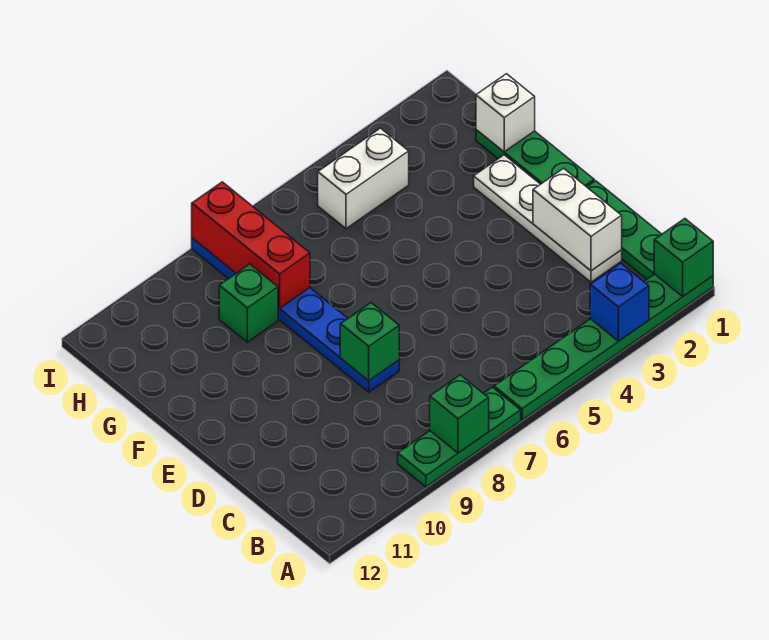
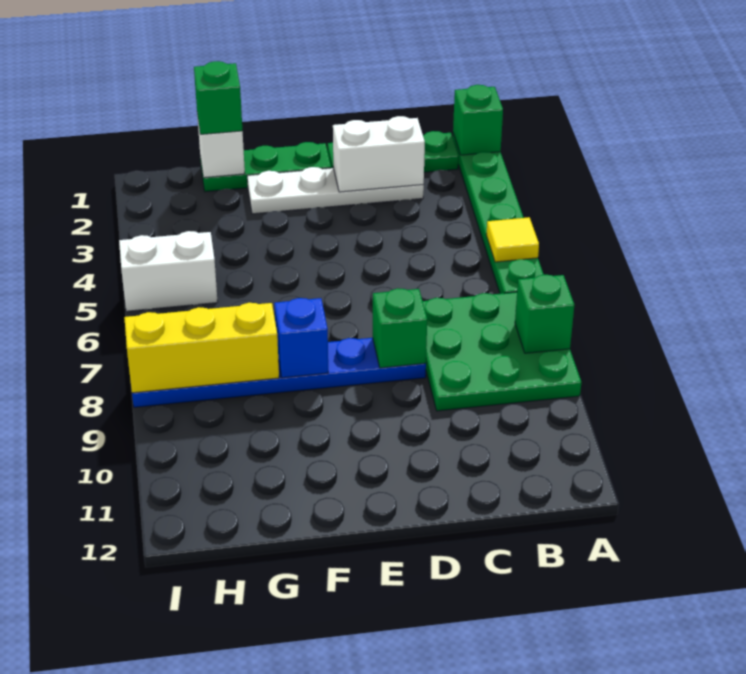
blue 1x1 brick [590,263,649,341] -> blue 1x1 brick moved to [274,298,328,378]
none -> yellow 1x1 tile [486,217,539,262]
green 1x3 plate [398,387,521,487] -> green 3x3 plate [423,292,581,411]
red 1x3 brick [192,182,310,308] -> yellow 1x3 brick [124,303,279,393]
green 1x1 brick [219,264,278,342] -> green 1x1 brick moved to [194,61,243,134]
white 1x2 brick [318,128,409,229] -> white 1x2 brick turned to [119,231,218,311]

